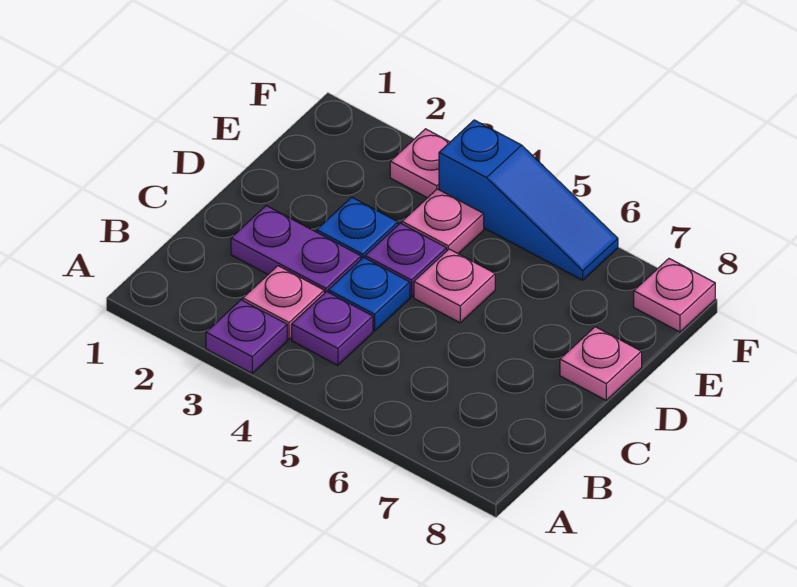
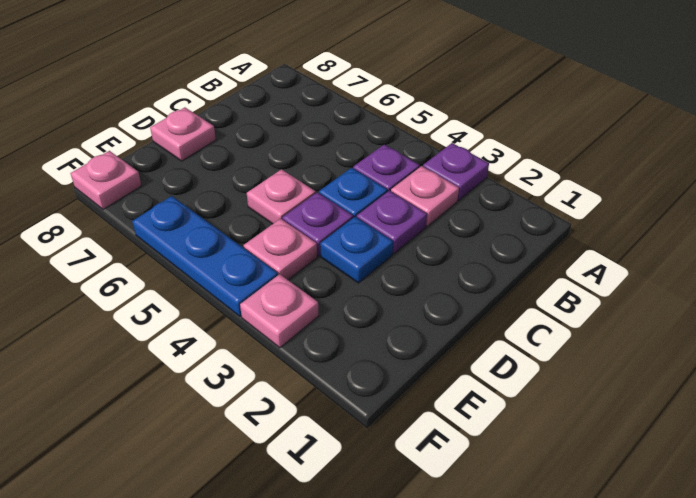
purple 1x2 plate [231,206,361,293] -> purple 1x1 plate [357,191,427,254]
blue 1x3 slope [439,120,618,280] -> blue 1x3 plate [132,196,278,317]

